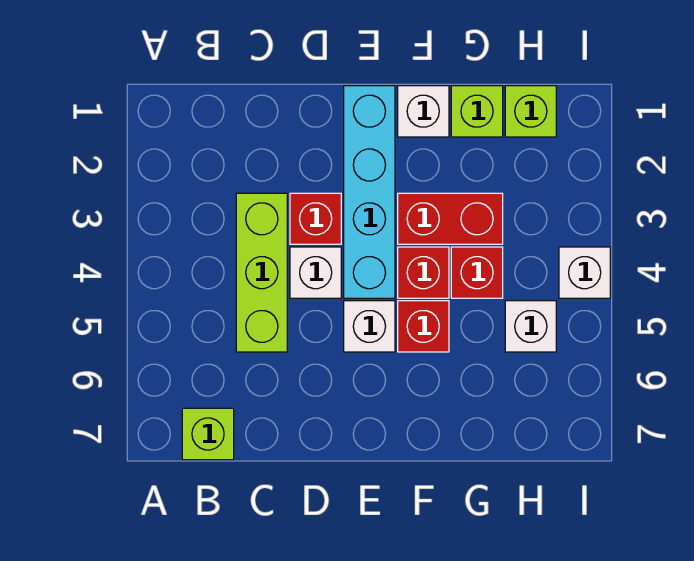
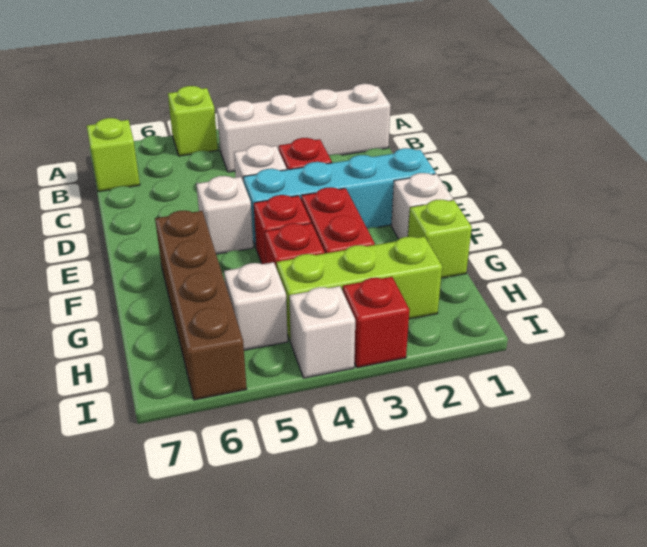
none -> white 1x4 brick [217,84,390,172]
lime 1x3 brick [236,193,287,352] -> lime 1x3 brick moved to [277,236,442,342]
red 1x1 brick [398,301,449,352] -> red 1x1 brick moved to [343,277,409,368]
none -> brown 1x4 brick [155,210,247,400]
lime 1x1 brick [505,86,556,137] -> lime 1x1 brick moved to [168,86,218,156]

